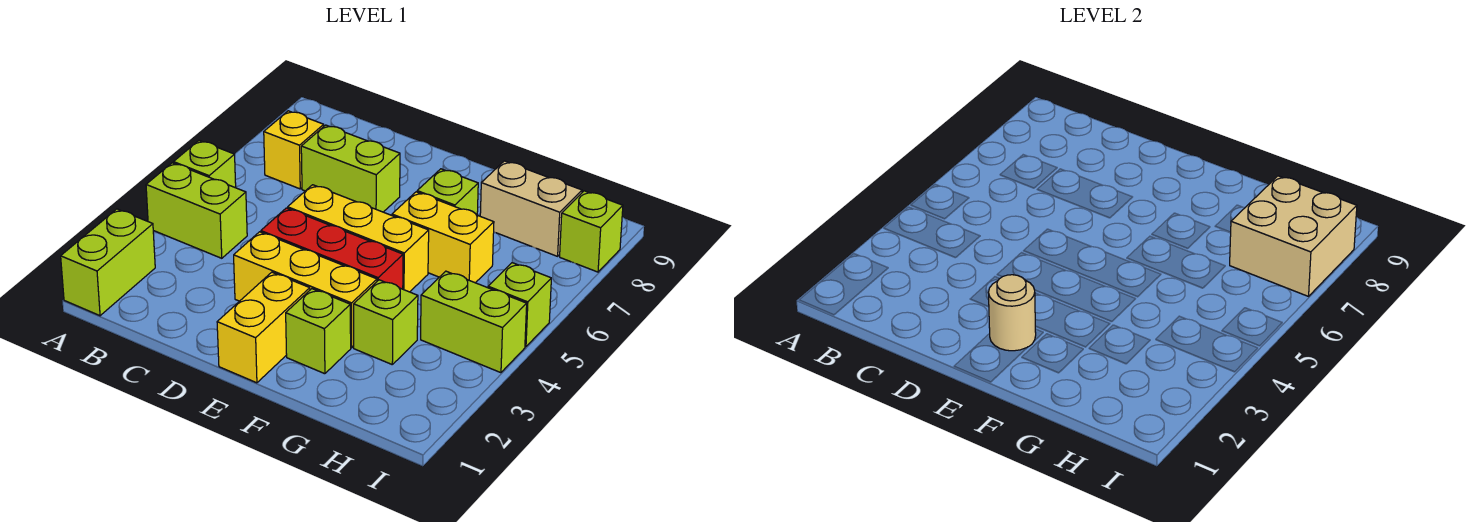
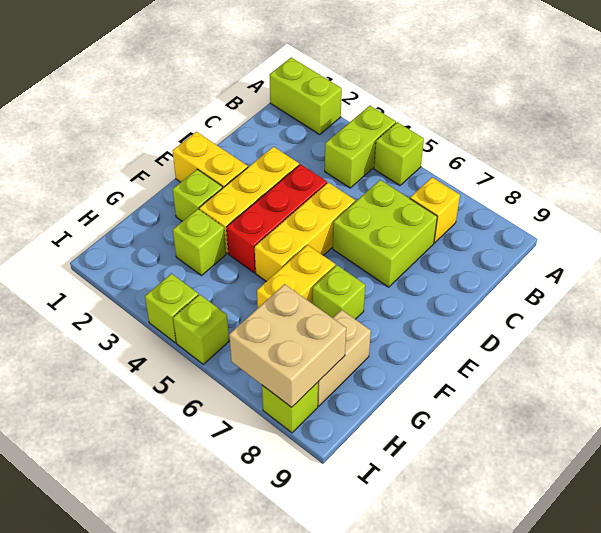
lime 1x2 brick [301,125,400,212] -> lime 2x2 brick [333,180,437,287]
tan 1x1 round brick [988,275,1036,351] -> none
lime 1x2 brick [421,271,527,373] -> lime 1x1 brick [145,274,198,343]

